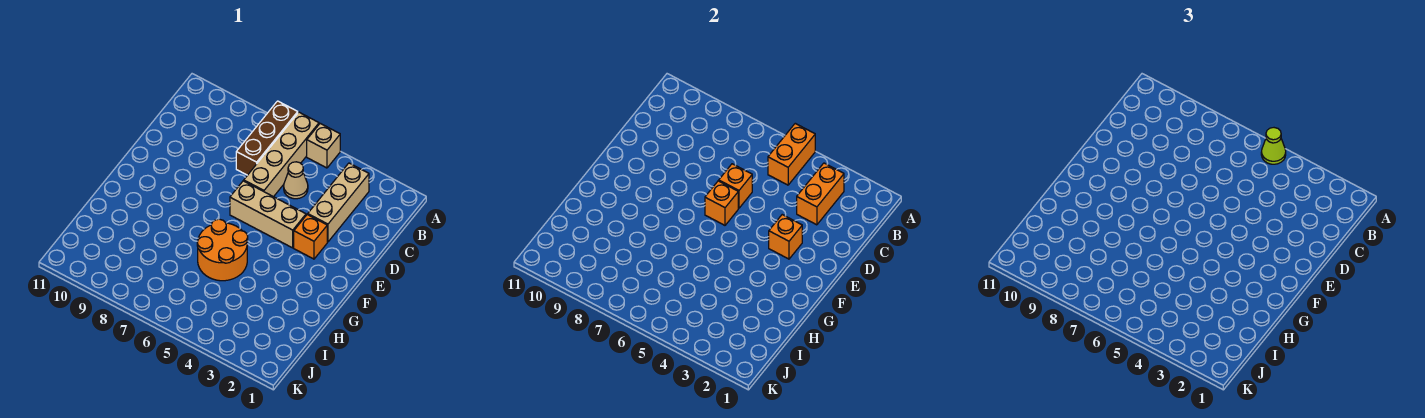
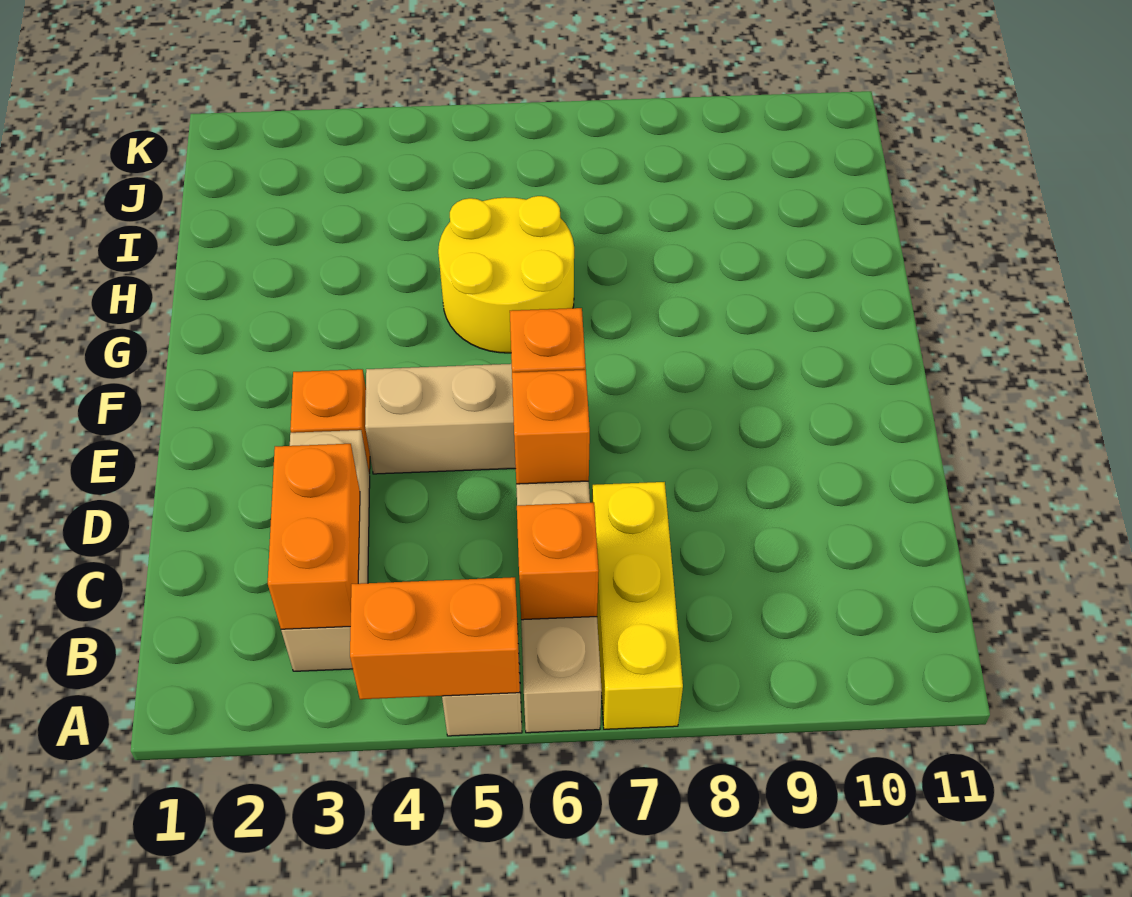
orange 1x2 brick [768,123,815,185] -> orange 1x2 brick turned to [350,577,520,699]
lime 1x1 cone [1261,128,1286,164] -> none
brown 1x3 brick [236,101,298,175] -> yellow 1x3 brick [592,482,683,729]
tan 1x1 cone [284,162,308,199] -> none
orange 1x1 brick [769,215,802,259] -> orange 1x1 brick moved to [517,503,599,620]
orange 2x2 round brick [197,219,248,281] -> yellow 2x2 round brick [438,196,574,353]

